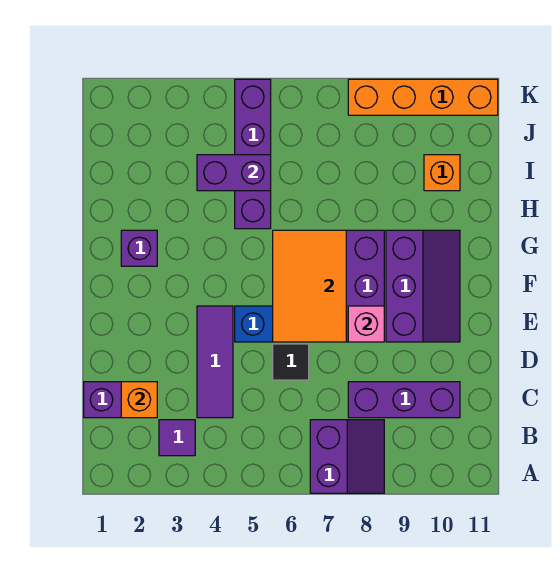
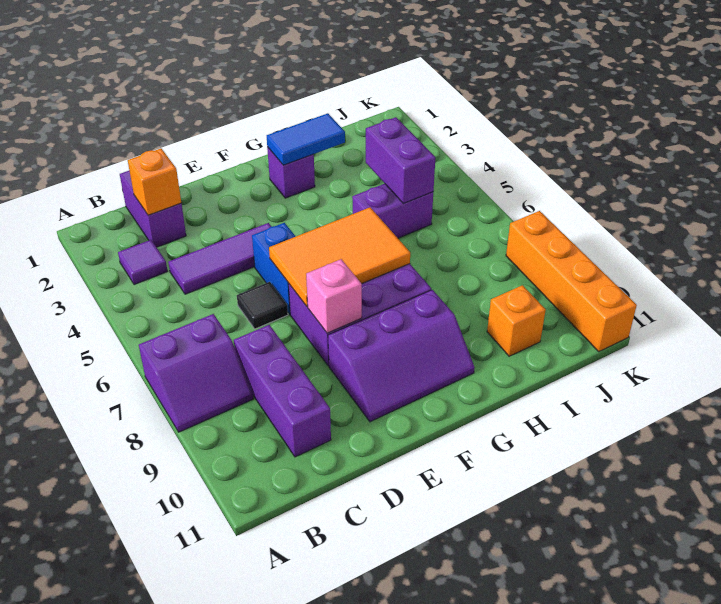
none -> blue 1x2 tile [267,113,345,165]
purple 1x4 brick [235,79,271,229] -> purple 1x2 brick [352,184,433,238]

